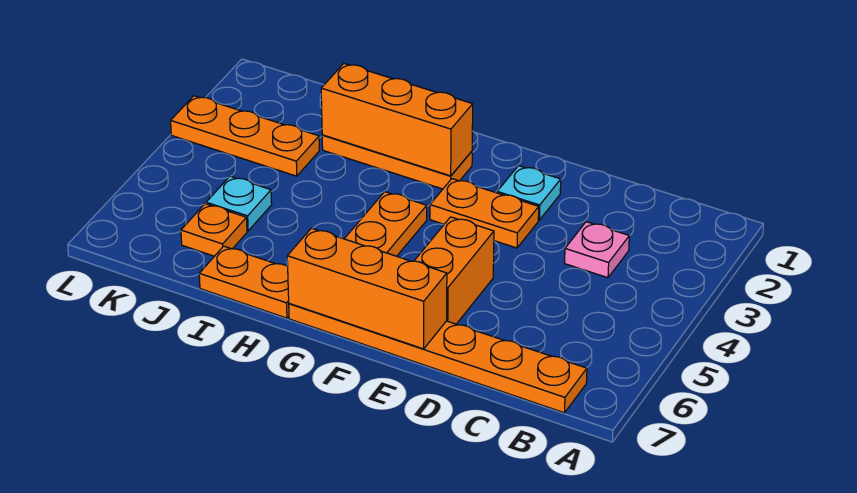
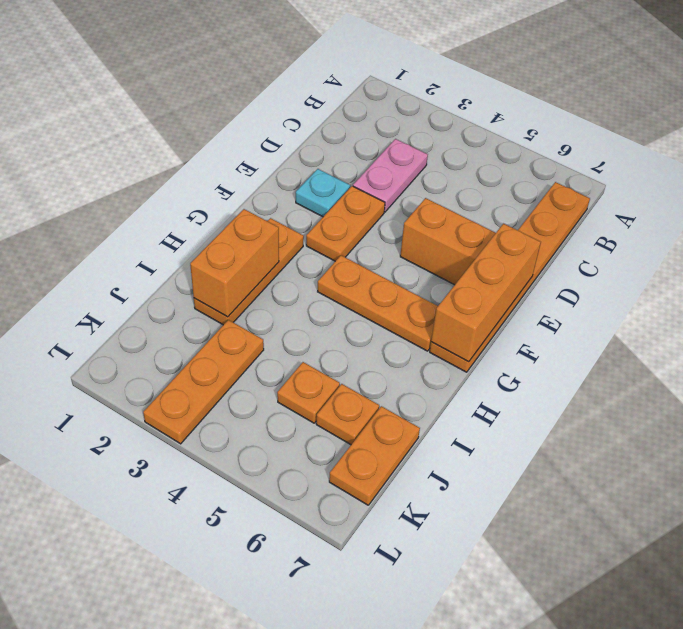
pink 1x1 plate [565,222,629,278] -> pink 1x2 plate [353,139,428,212]
orange 1x3 brick [321,64,473,176] -> orange 1x2 brick [190,209,279,317]
orange 1x2 plate [199,246,289,318] -> orange 1x2 plate moved to [329,406,420,505]
cyan 1x1 plate [206,176,272,231] -> orange 1x1 plate [277,362,340,423]

